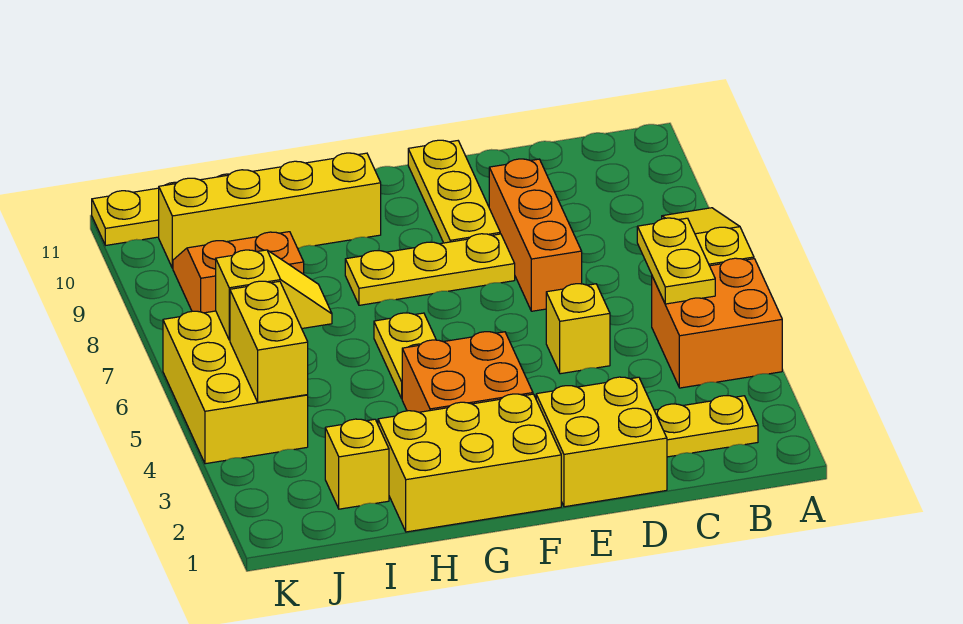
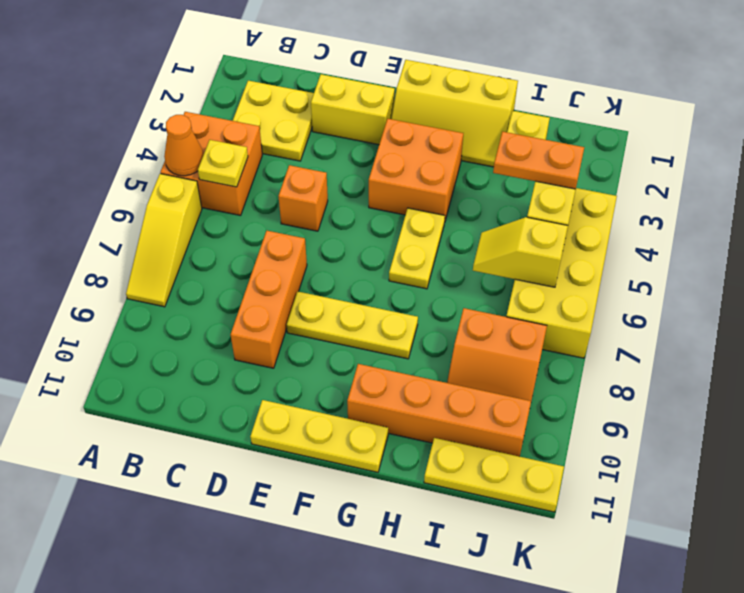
none -> orange 1x1 cone [164,115,203,176]
yellow 1x2 plate [654,396,758,457] -> yellow 2x2 plate [233,81,314,161]
yellow 1x2 plate [637,218,715,304] -> yellow 1x1 plate [198,140,248,187]
yellow 2x2 brick [536,377,667,507] -> yellow 1x2 brick [311,74,395,145]
yellow 1x1 brick [546,284,610,374] -> orange 1x1 brick [279,165,328,231]
yellow 1x3 plate [408,140,500,243] -> yellow 1x3 plate turned to [250,400,388,472]
yellow 2x3 brick [378,394,561,532] -> yellow 2x3 slope [391,60,518,167]
yellow 1x4 brick [159,153,381,268] -> orange 1x4 brick [347,364,531,456]
none -> orange 1x2 plate [493,132,584,189]
yellow 2x3 brick [163,311,308,464] -> yellow 2x4 brick [506,188,617,358]

